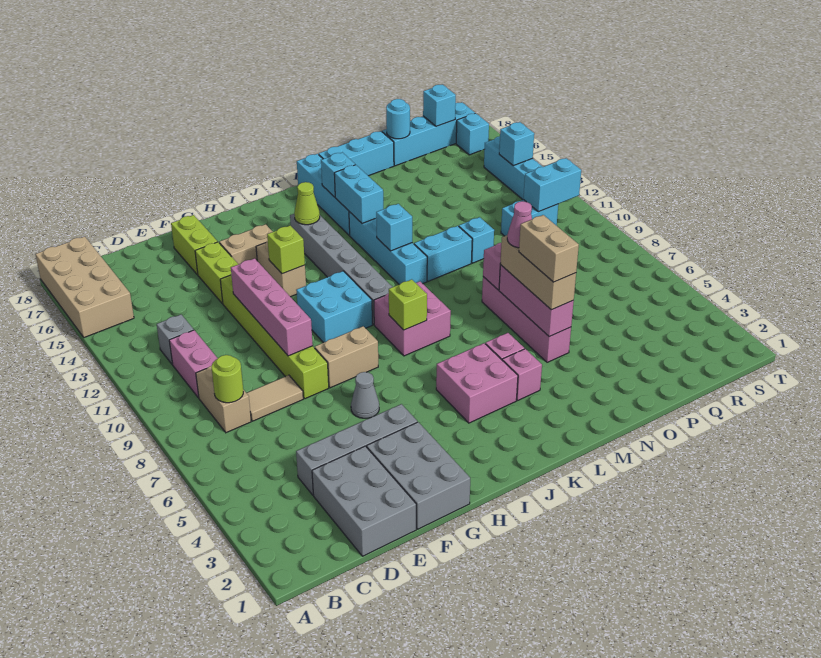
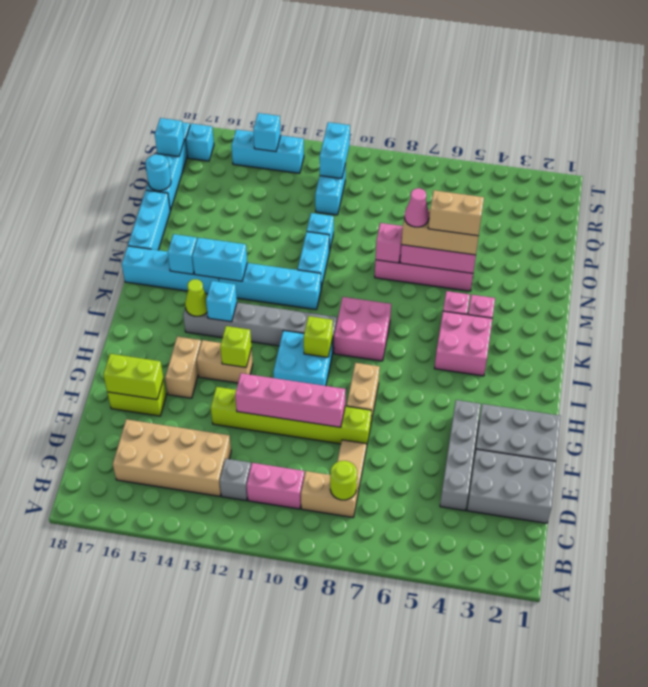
tan 2x4 brick [35,236,134,337] -> tan 2x4 brick moved to [113,419,231,496]
lime 1x2 brick [195,242,238,304] -> lime 1x2 brick moved to [103,354,163,399]
grey 1x1 cone [351,372,379,418] -> none
lime 1x1 brick [389,279,427,330] -> lime 1x1 brick moved to [304,316,333,357]
cyan 1x1 brick [376,204,412,251] -> cyan 1x1 brick moved to [206,281,237,322]

